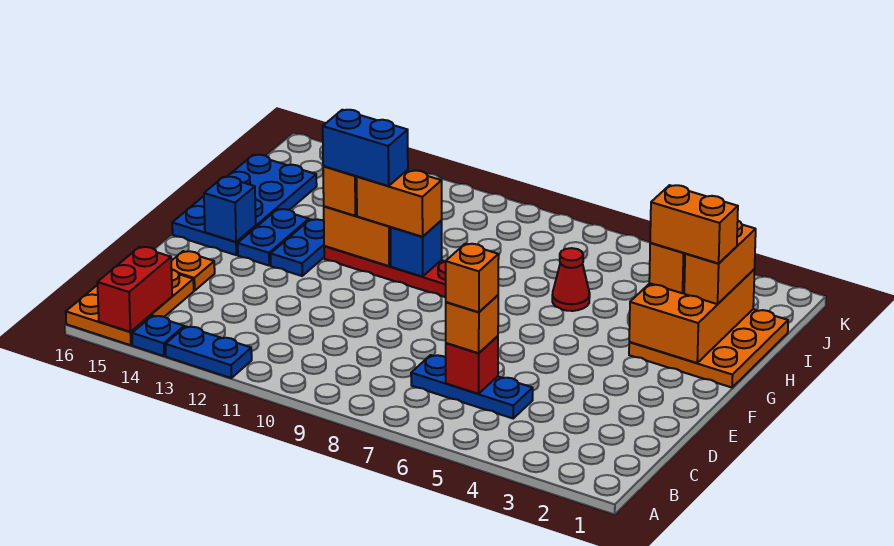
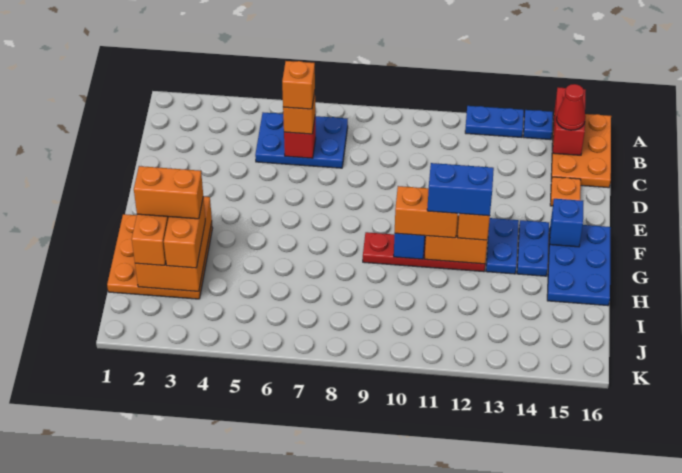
blue 1x3 plate [411,355,533,418] -> blue 2x3 plate [255,112,348,168]
blue 2x4 plate [172,155,317,255] -> blue 2x3 plate [547,224,611,306]
red 1x1 cone [552,248,590,311] -> red 1x1 cone moved to [556,84,586,130]

